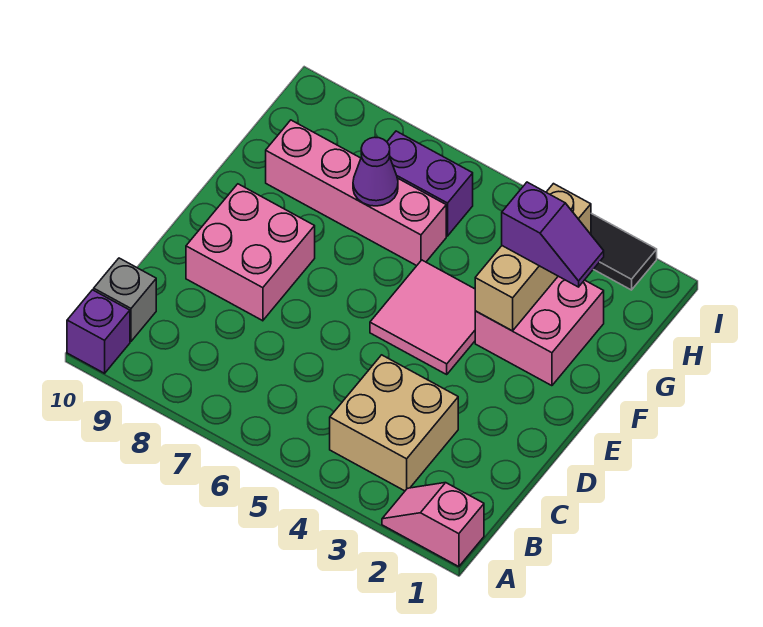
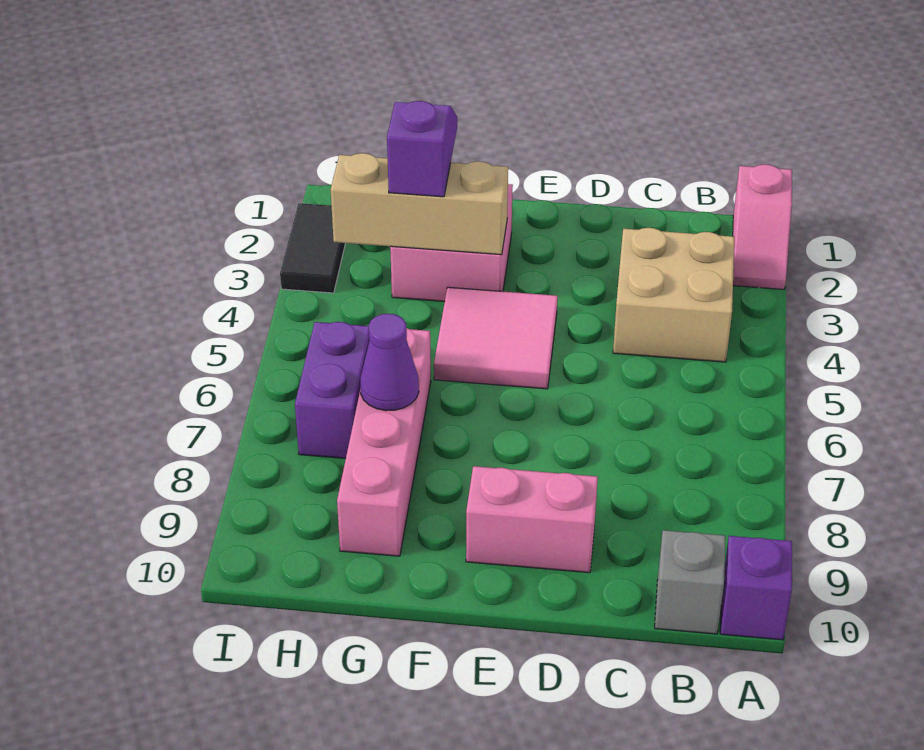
pink 2x2 brick [186,184,315,321] -> pink 1x2 brick [466,466,598,573]

